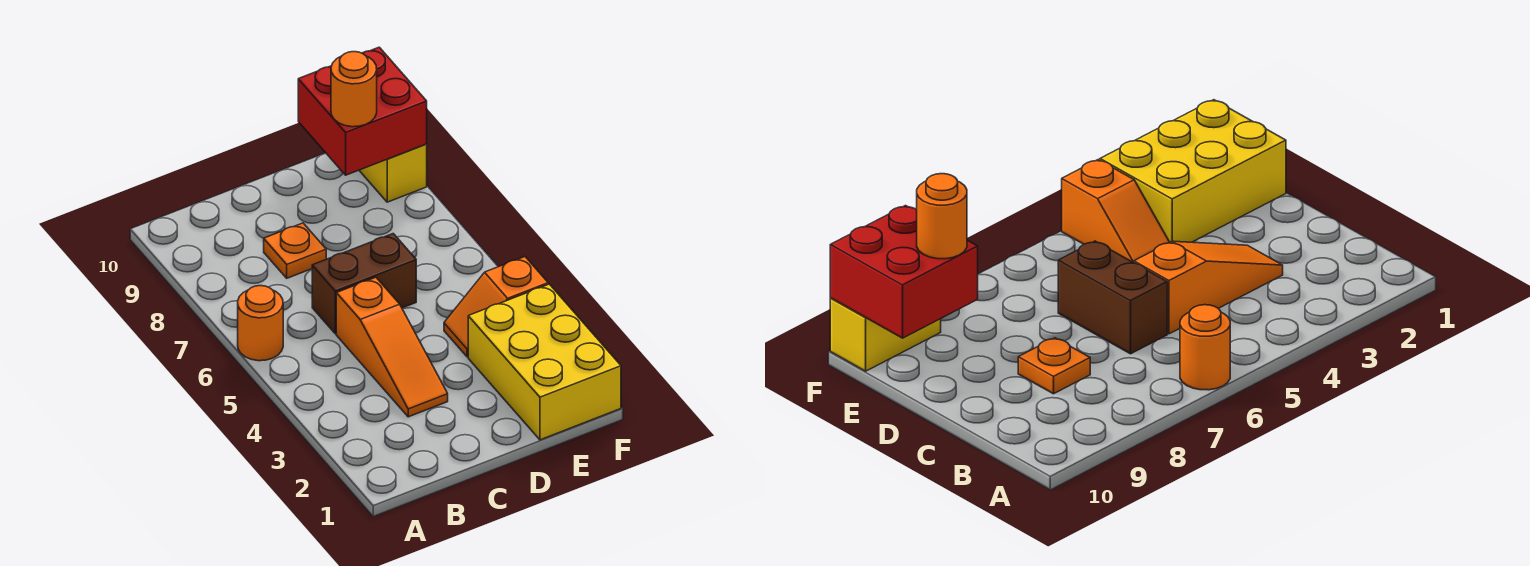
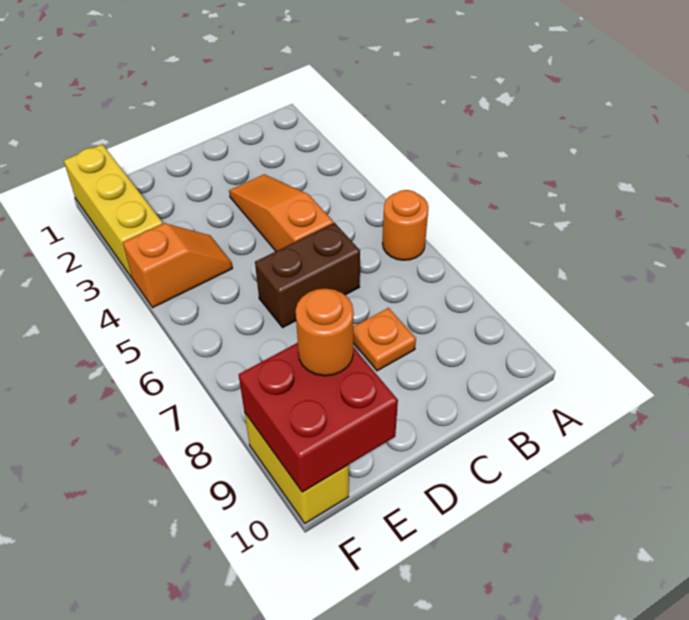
yellow 2x3 brick [468,284,621,440] -> yellow 1x3 brick [64,144,163,278]

